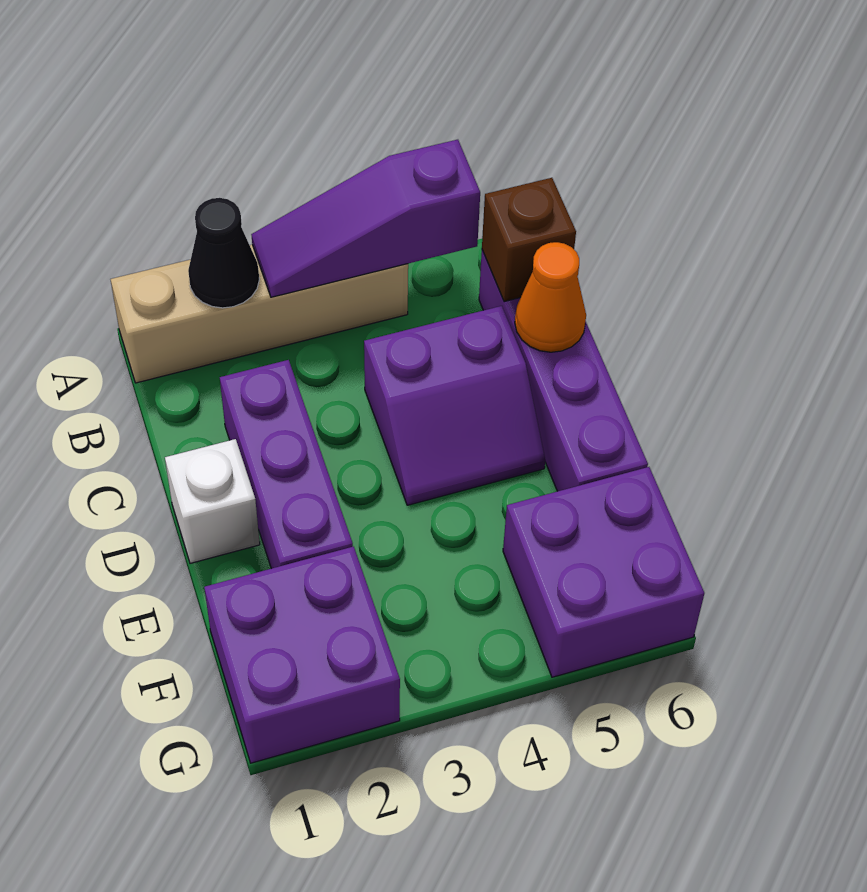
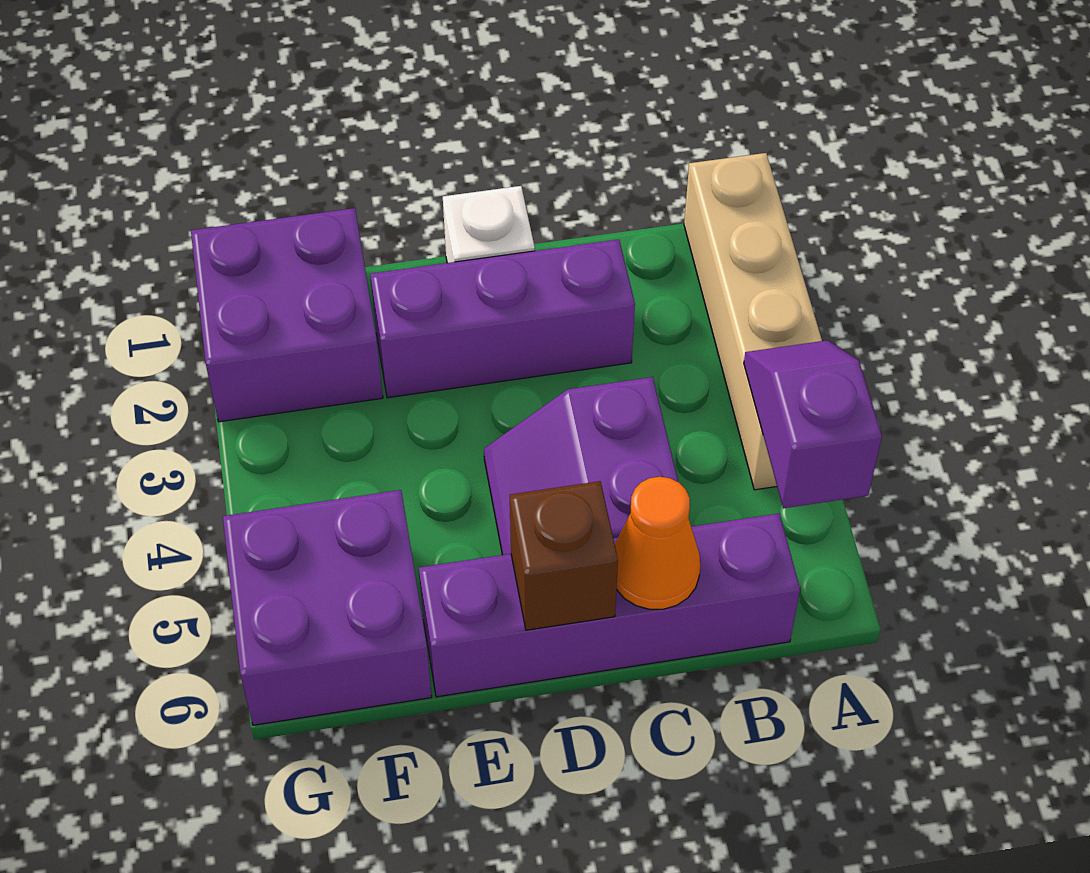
black 1x1 cone [188,198,259,308] -> none
purple 1x3 slope [251,140,480,297] -> purple 1x2 slope [744,340,882,508]
brown 1x1 brick [482,178,576,302] -> brown 1x1 brick moved to [510,481,618,630]

